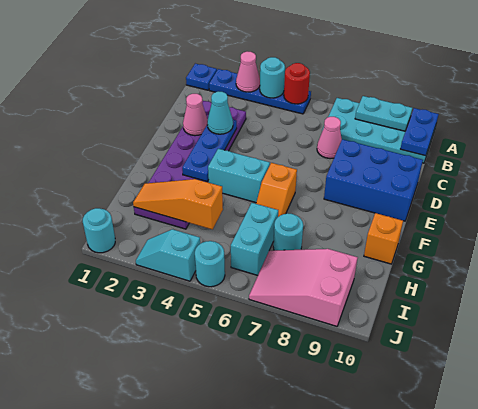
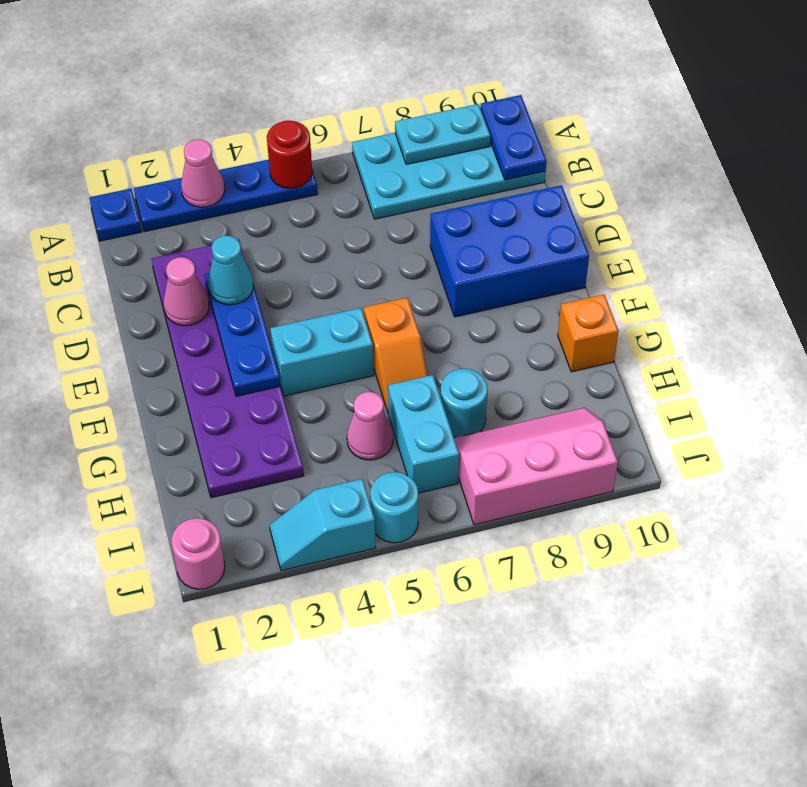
cyan 1x1 round brick [260,57,285,98] -> none
pink 1x1 cone [317,117,342,159] -> pink 1x1 cone moved to [347,392,393,460]
orange 1x3 slope [133,179,223,229] -> none
pink 2x3 slope [249,249,358,326] -> pink 2x3 slope turned to [454,408,618,525]
cyan 1x1 round brick [83,208,115,253] -> pink 1x1 round brick [171,518,225,589]

